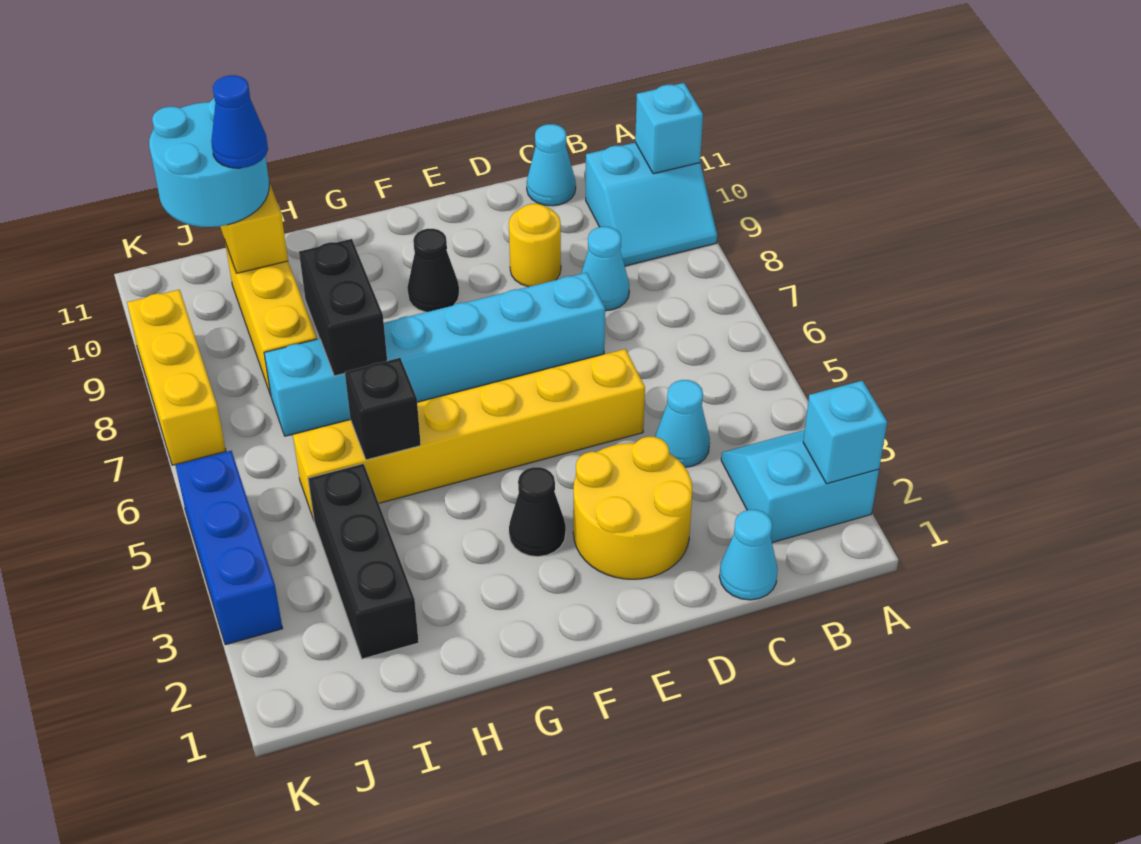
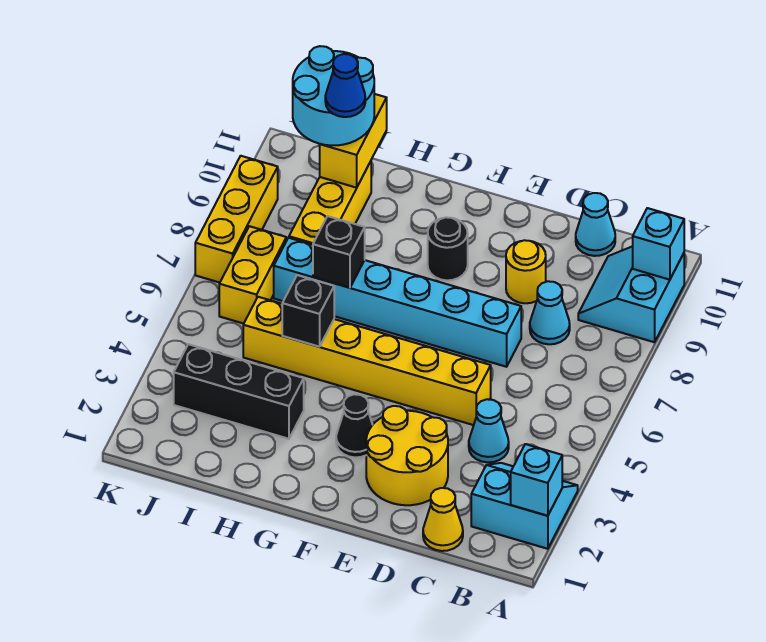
cyan 2x2 slope [586,143,717,266] -> cyan 2x2 slope turned to [578,246,684,342]
cyan 1x1 cone [719,510,778,600] -> yellow 1x1 cone [423,488,463,551]
black 1x1 cone [407,229,459,312] -> black 1x1 round brick [428,217,468,280]
black 1x2 brick [299,239,387,376] -> black 1x1 brick [313,216,365,288]
black 1x3 brick [308,464,419,659] -> black 1x3 brick turned to [174,344,304,439]
none -> yellow 1x2 brick [219,226,286,324]
blue 1x3 brick [175,451,283,645] -> none

